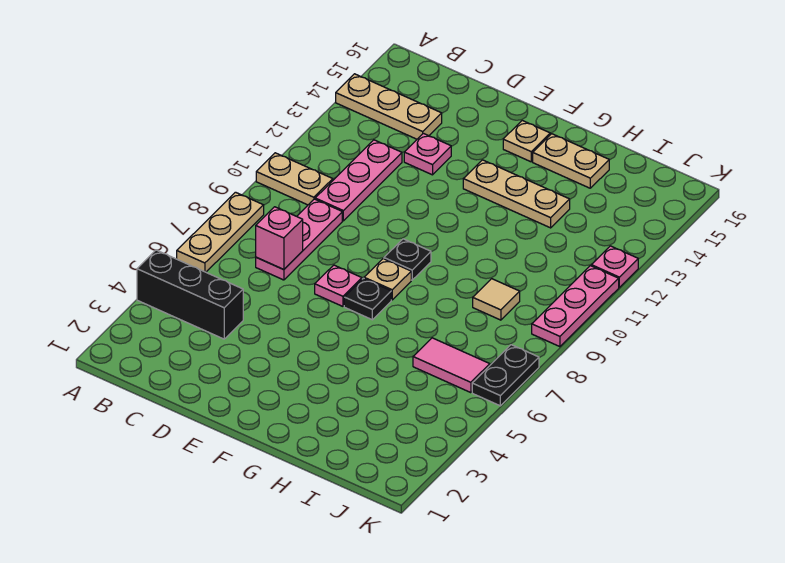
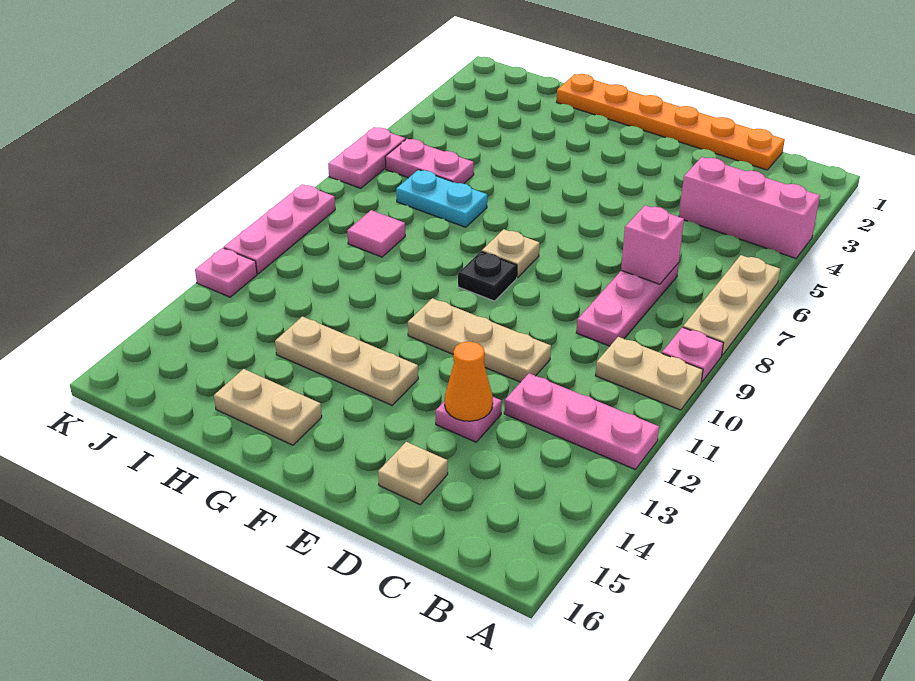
black 1x3 brick [137,250,243,339] -> pink 1x3 brick [679,157,820,258]
tan 1x3 plate [336,74,442,139] -> tan 1x3 plate moved to [408,298,551,382]
none -> orange 1x6 plate [557,74,785,170]
pink 1x3 plate [315,140,402,221] -> pink 1x3 plate turned to [504,373,659,469]
none -> orange 1x1 cone [445,341,493,421]
pink 1x1 plate [315,265,362,306] -> pink 1x1 plate moved to [662,327,723,382]
black 1x1 plate [344,278,391,320] -> none
tan 1x1 plate [503,121,550,162] -> tan 1x1 plate moved to [378,442,448,505]
none -> cyan 1x2 plate [396,170,487,227]
pink 1x2 tile [413,338,490,393] -> pink 1x2 plate [385,139,474,184]
tan 1x1 tile [473,279,520,320] -> pink 1x1 tile [347,210,405,257]
black 1x2 plate [472,345,539,406] -> pink 1x2 plate [328,127,405,188]

